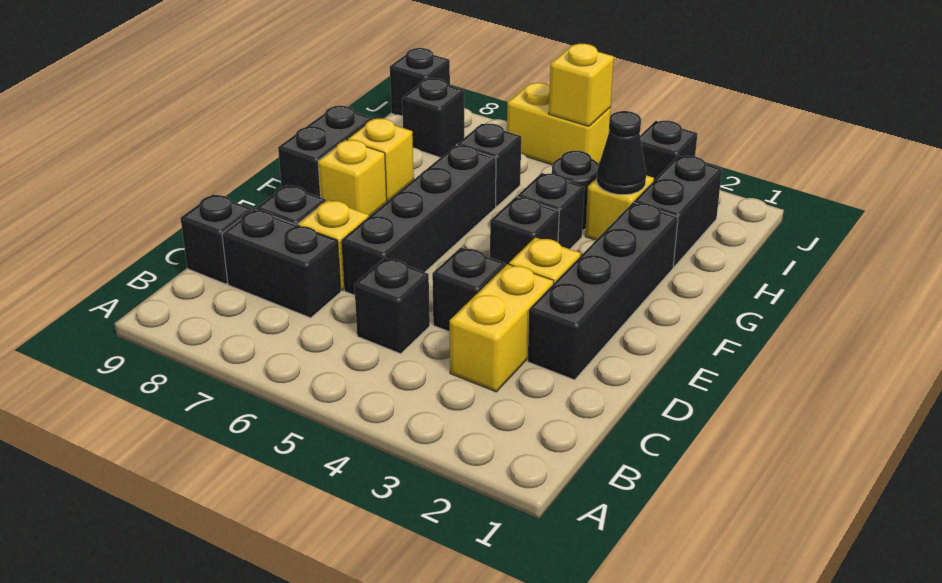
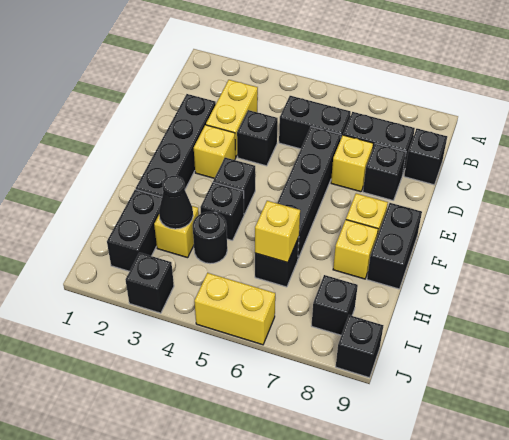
black 1x1 brick [354,258,430,354] -> black 1x2 brick [279,96,351,149]
yellow 1x1 brick [549,44,614,126] -> yellow 1x1 brick moved to [255,201,300,263]

